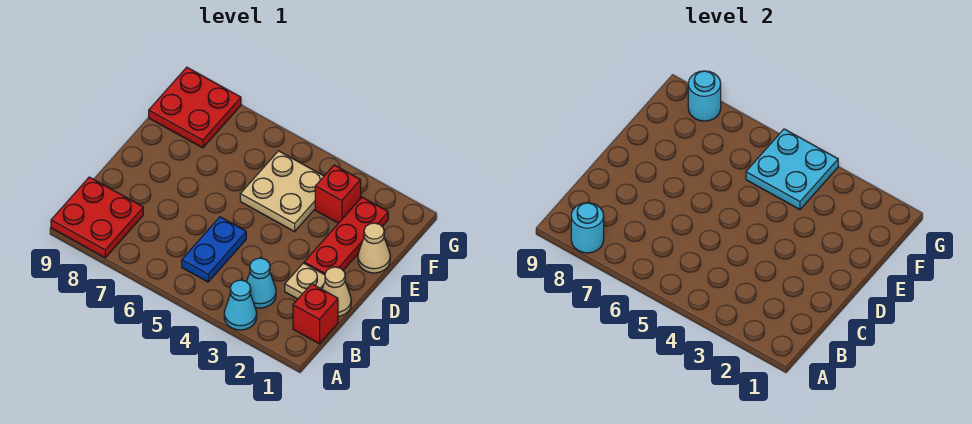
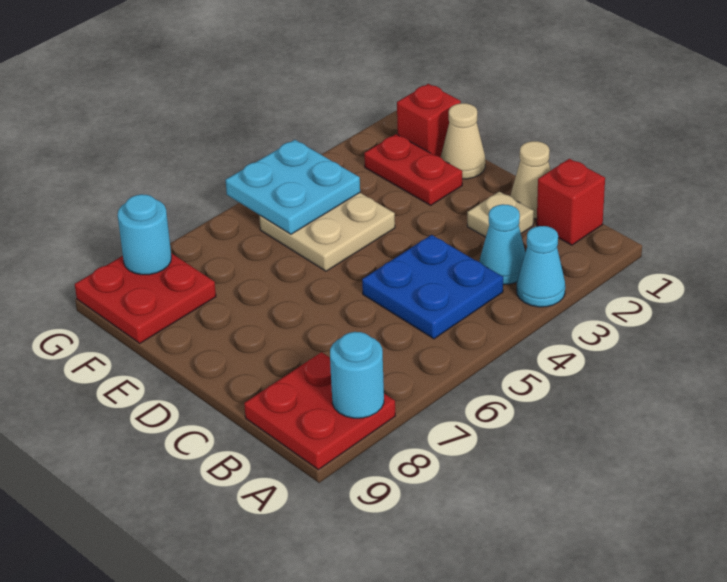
blue 1x2 plate [182,217,246,282] -> blue 2x2 plate [362,235,503,339]
red 1x3 plate [304,197,388,275] -> red 1x2 plate [364,134,462,205]
red 1x1 brick [315,165,361,223] -> red 1x1 brick moved to [397,84,461,157]

